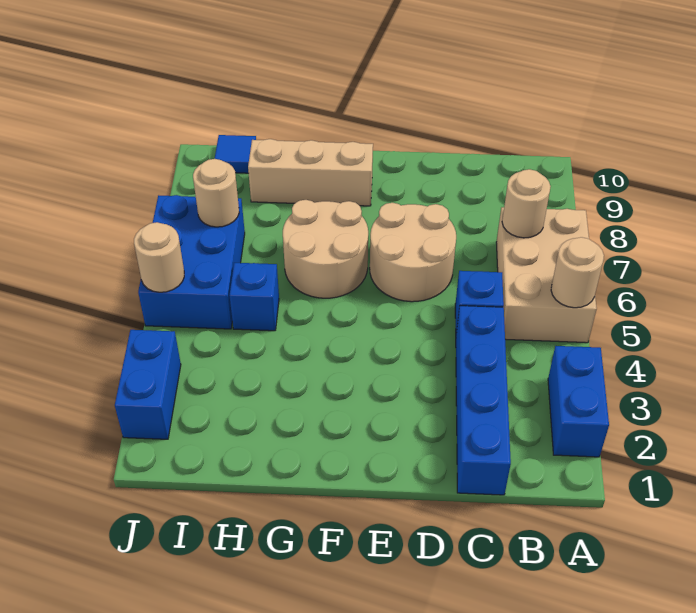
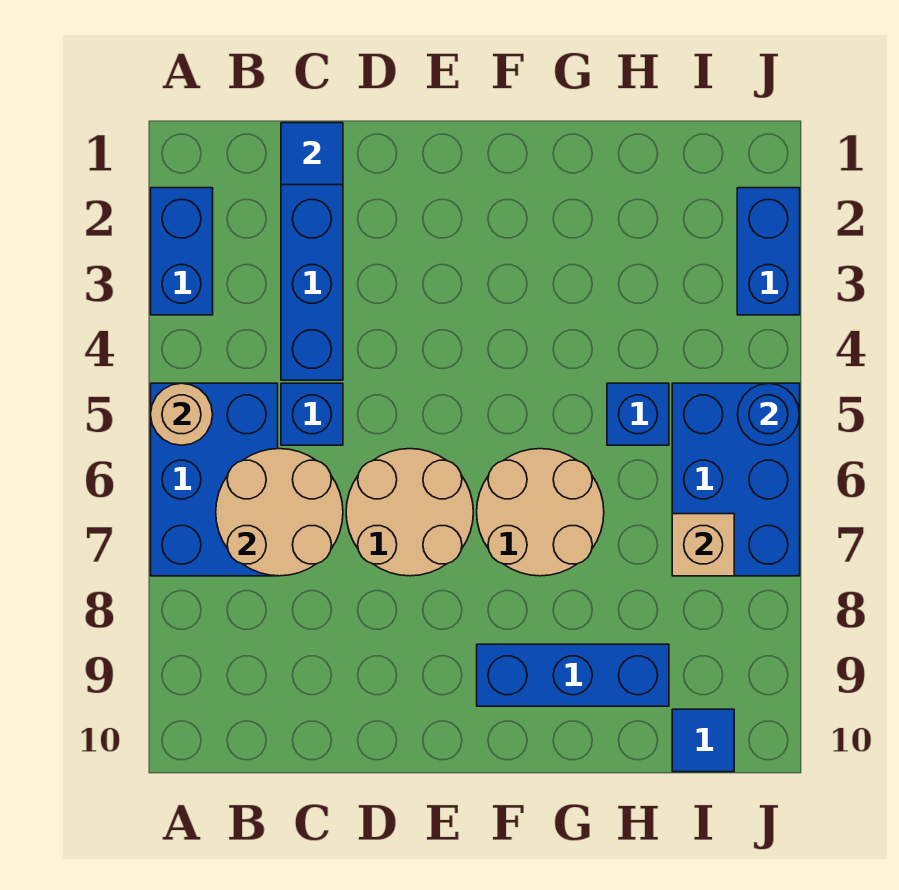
tan 2x3 brick [496,207,597,343] -> blue 2x3 brick [151,383,278,576]
tan 1x1 round brick [502,169,551,238] -> tan 2x2 round brick [216,449,343,576]
none -> blue 1x1 tile [281,123,343,185]
tan 1x3 brick [248,139,373,206] -> blue 1x3 brick [477,644,669,706]
tan 1x1 round brick [193,159,239,227] -> tan 1x1 brick [672,514,734,576]
tan 1x1 round brick [134,222,184,292] -> blue 1x1 round brick [737,383,800,445]

